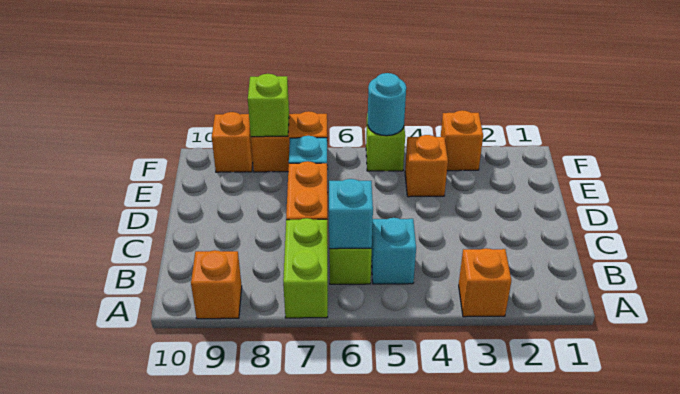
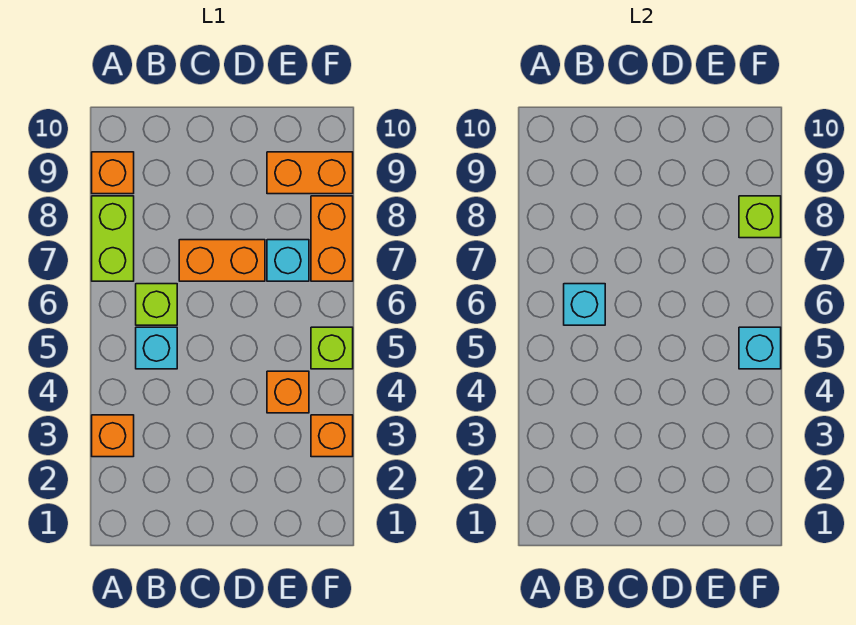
lime 1x2 brick [283,218,328,318] -> lime 1x2 brick turned to [92,196,134,281]
cyan 1x1 round brick [368,73,406,136] -> cyan 1x1 brick [739,327,781,369]
orange 1x1 brick [212,112,253,172] -> orange 1x2 brick [267,152,353,194]

